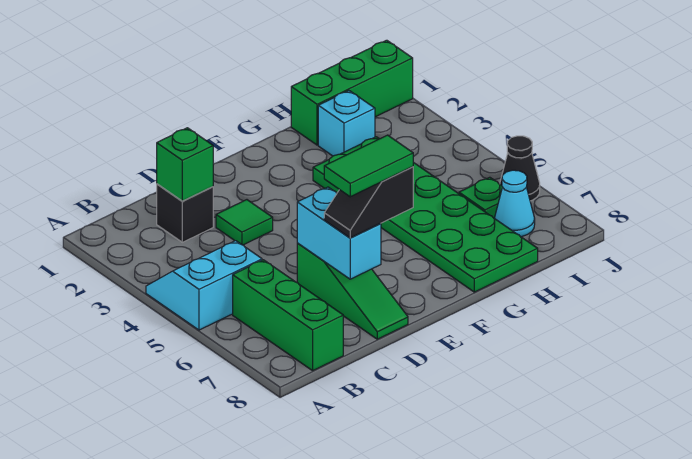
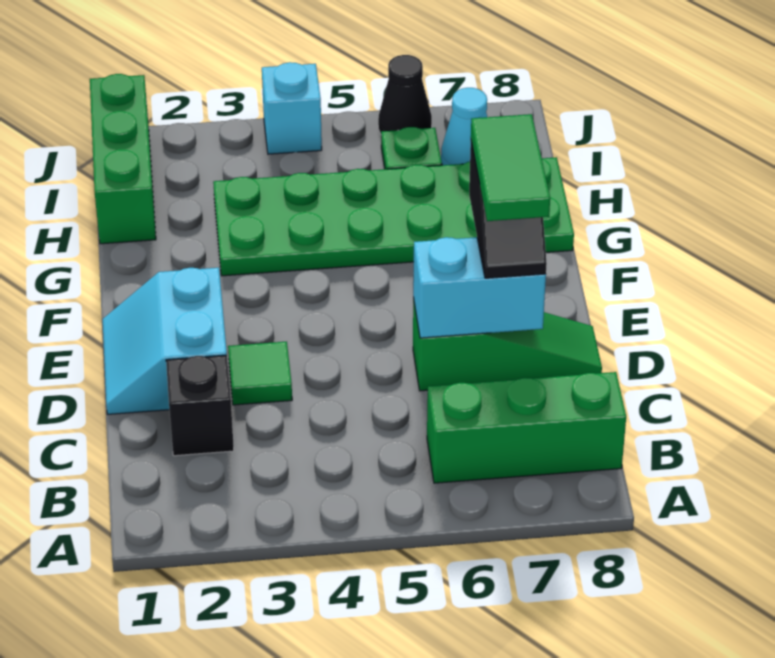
cyan 2x2 slope [146,241,262,330] -> cyan 2x2 slope moved to [103,268,227,414]
green 1x1 brick [157,128,213,201] -> none
cyan 1x1 brick [318,91,375,156] -> cyan 1x1 brick moved to [262,62,322,154]

